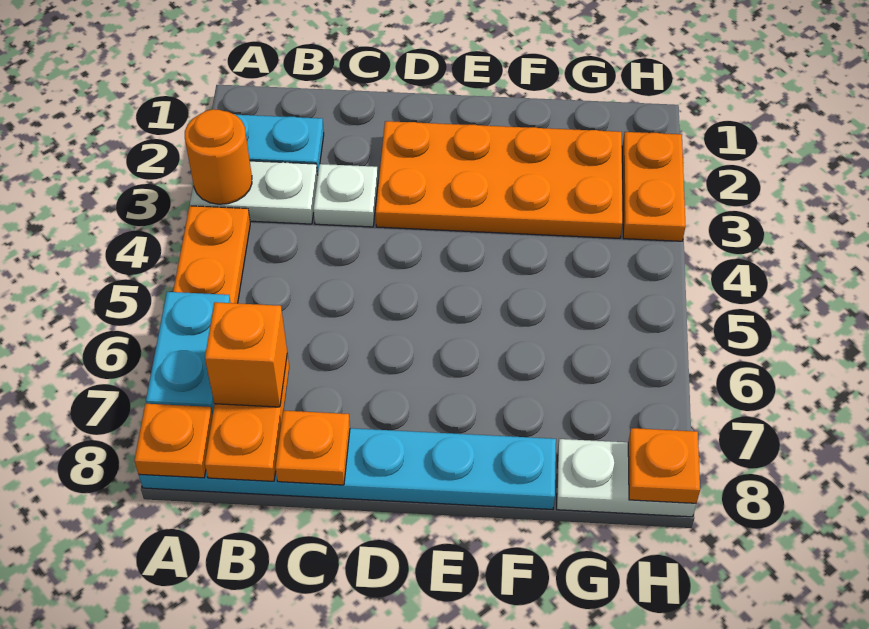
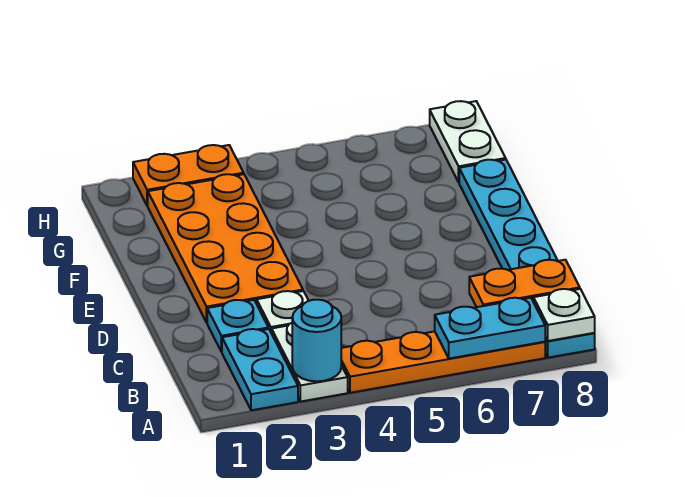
orange 1x1 round brick [185,109,252,204] -> cyan 1x1 round brick [292,300,341,381]
orange 1x1 plate [134,404,213,478] -> white 1x1 plate [533,289,595,341]
orange 1x1 brick [205,302,287,407] -> none
none -> cyan 1x1 plate [207,300,268,352]
orange 1x1 plate [275,411,350,485] -> none
orange 1x1 plate [628,428,700,503] -> none

